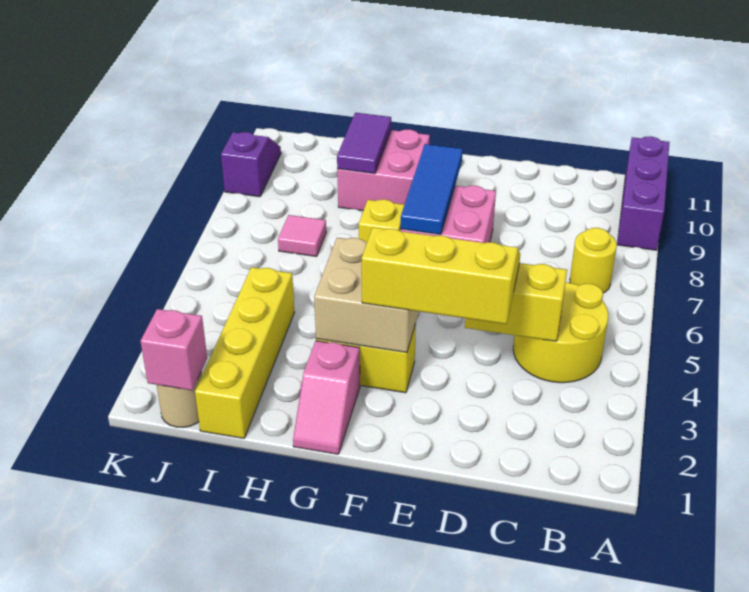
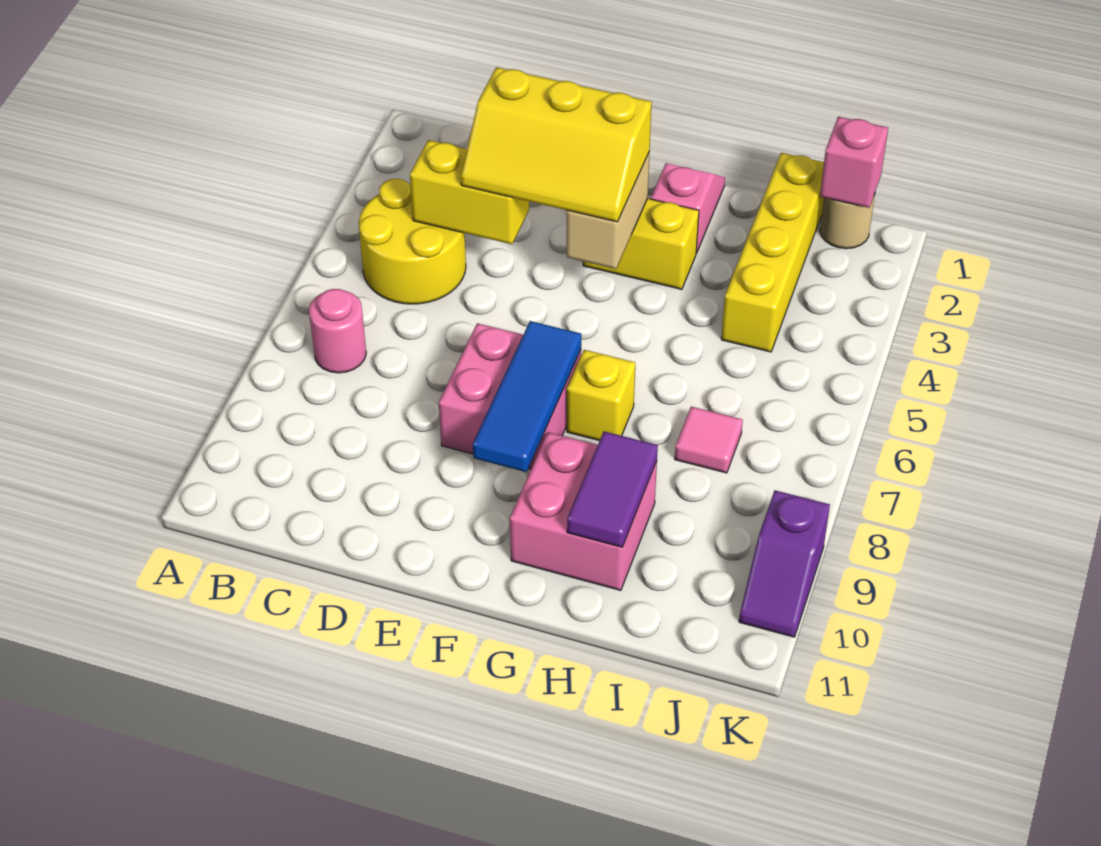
purple 1x3 brick [617,136,670,250] -> none
yellow 1x1 round brick [570,228,617,293] -> pink 1x1 round brick [309,289,366,373]
tan 2x2 brick [314,238,419,352] -> tan 1x2 brick [567,152,650,269]

